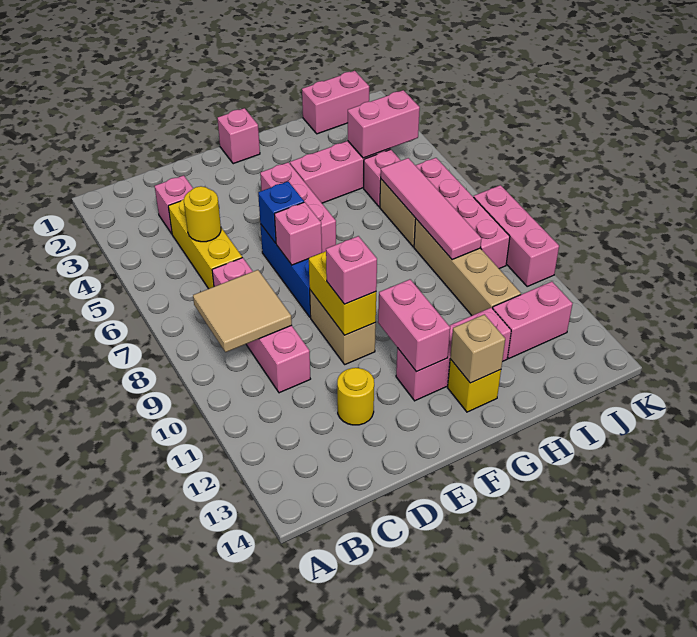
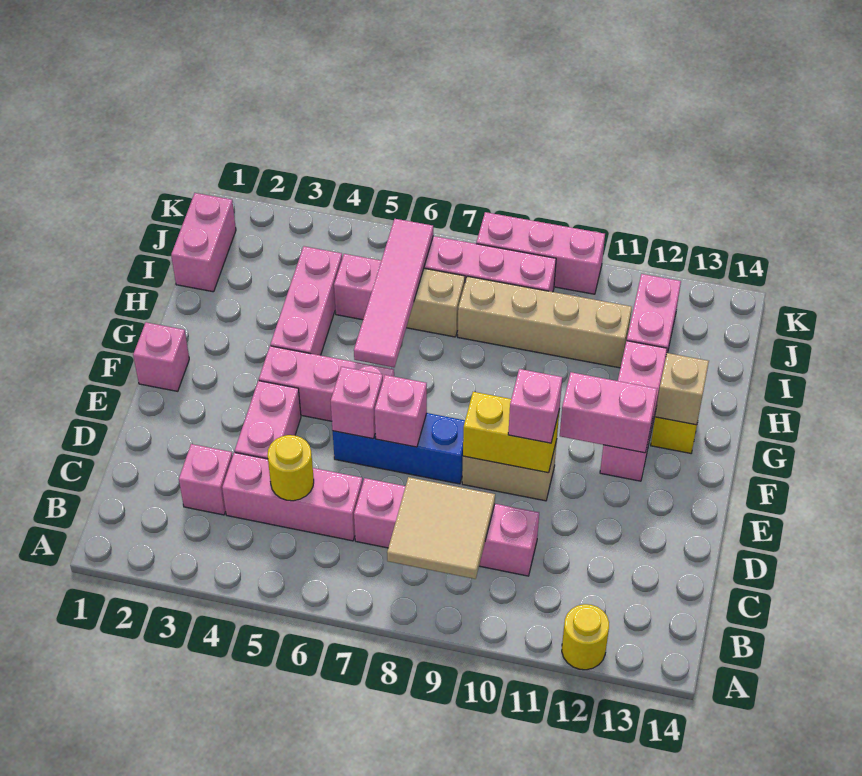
yellow 1x3 brick [168,199,242,289] -> pink 1x3 brick [222,452,363,541]
yellow 1x1 round brick [337,368,374,425] -> yellow 1x1 round brick moved to [562,604,609,670]
blue 1x1 brick [258,181,304,243] -> pink 1x1 brick [331,367,383,439]
pink 1x2 brick [348,90,420,158] -> pink 1x2 brick moved to [235,381,301,459]
pink 1x4 tile [381,158,482,260] -> pink 1x4 tile turned to [354,219,433,367]

